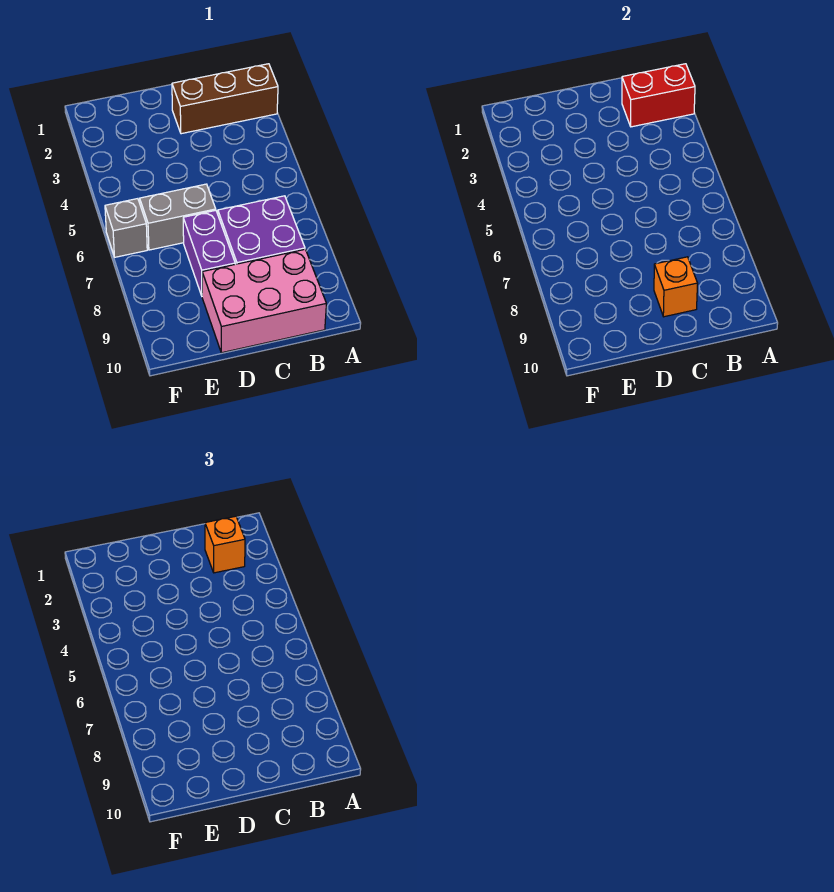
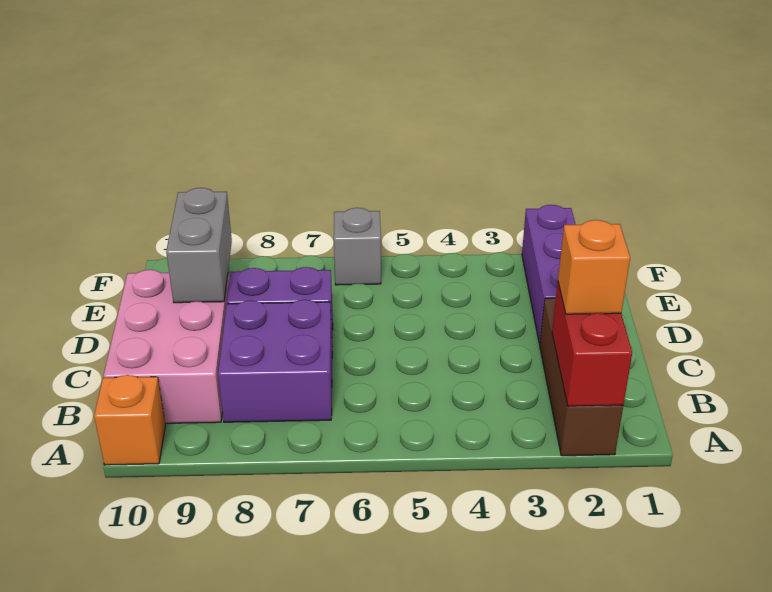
orange 1x1 brick [654,257,698,317] -> orange 1x1 brick moved to [94,375,165,465]
none -> purple 1x3 brick [522,205,576,344]
grey 1x2 brick [140,184,216,250] -> grey 1x2 brick moved to [166,188,232,303]

